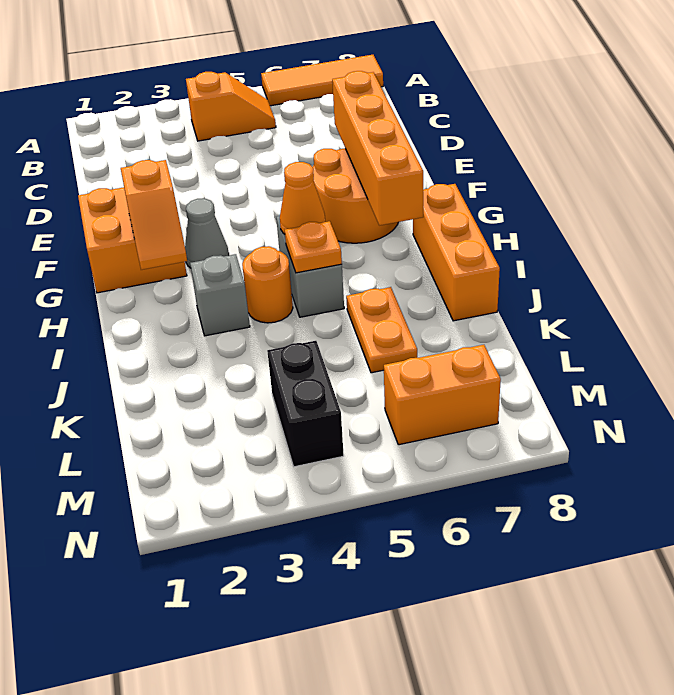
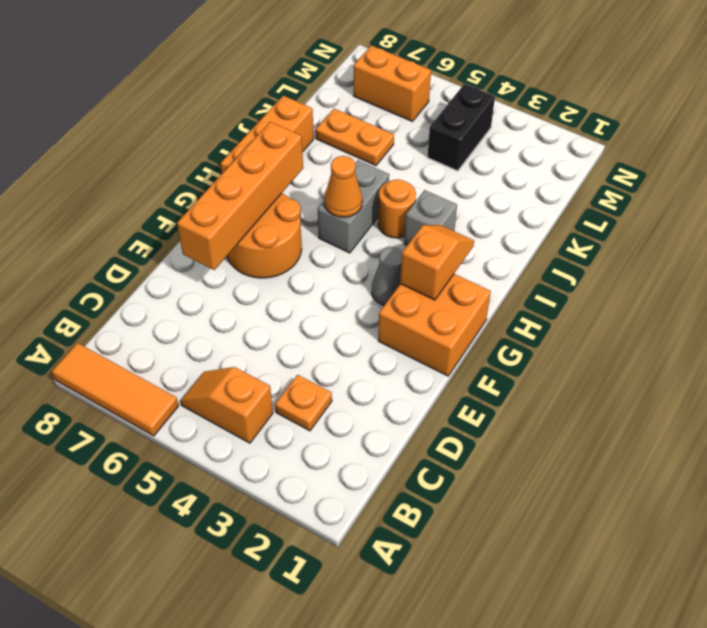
orange 1x1 plate [285,221,342,273] -> orange 1x1 plate moved to [275,375,332,431]
orange 1x2 plate [346,287,417,373] -> orange 1x2 plate turned to [316,109,394,166]

